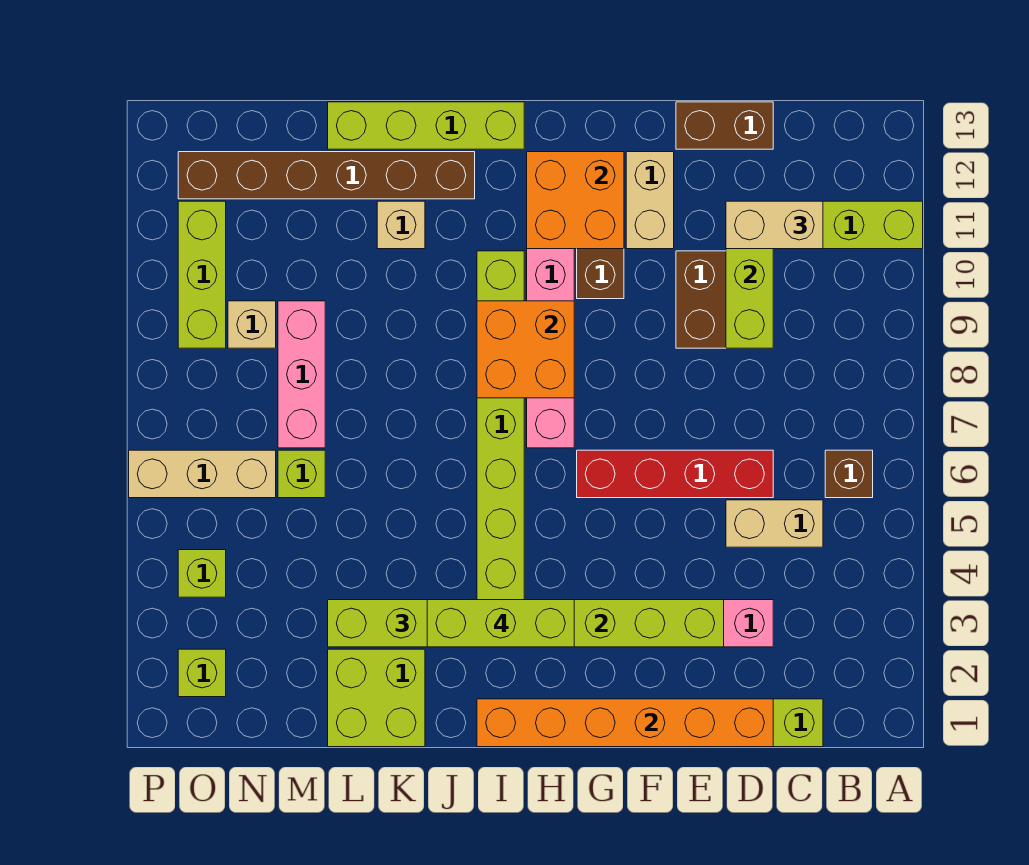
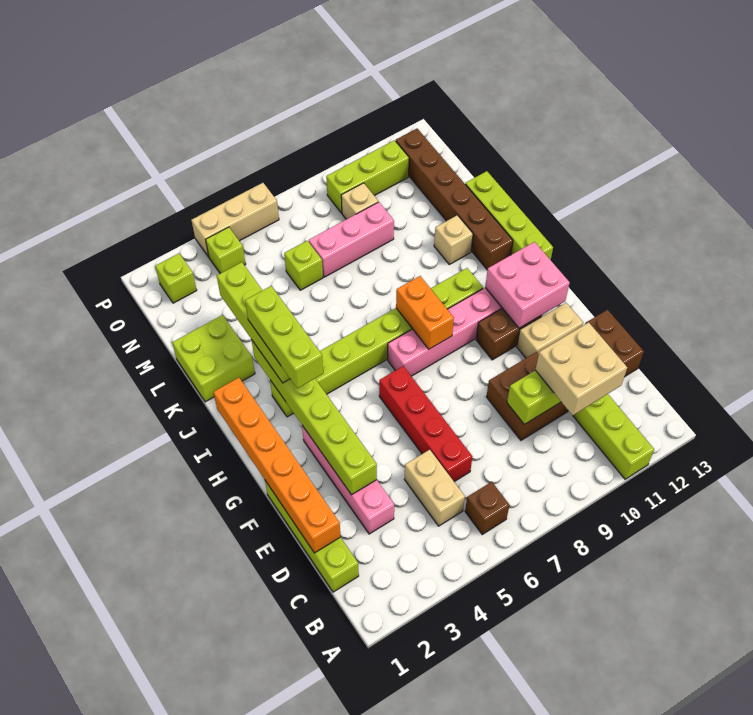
tan 1x2 brick [726,201,823,249] -> tan 2x2 brick [536,322,627,415]
orange 2x2 brick [527,152,624,249] -> pink 2x2 brick [485,242,570,328]
orange 2x2 brick [477,301,574,398] -> orange 1x2 brick [396,276,454,349]
tan 1x3 brick [129,450,276,498] -> tan 1x3 brick turned to [191,183,279,257]

